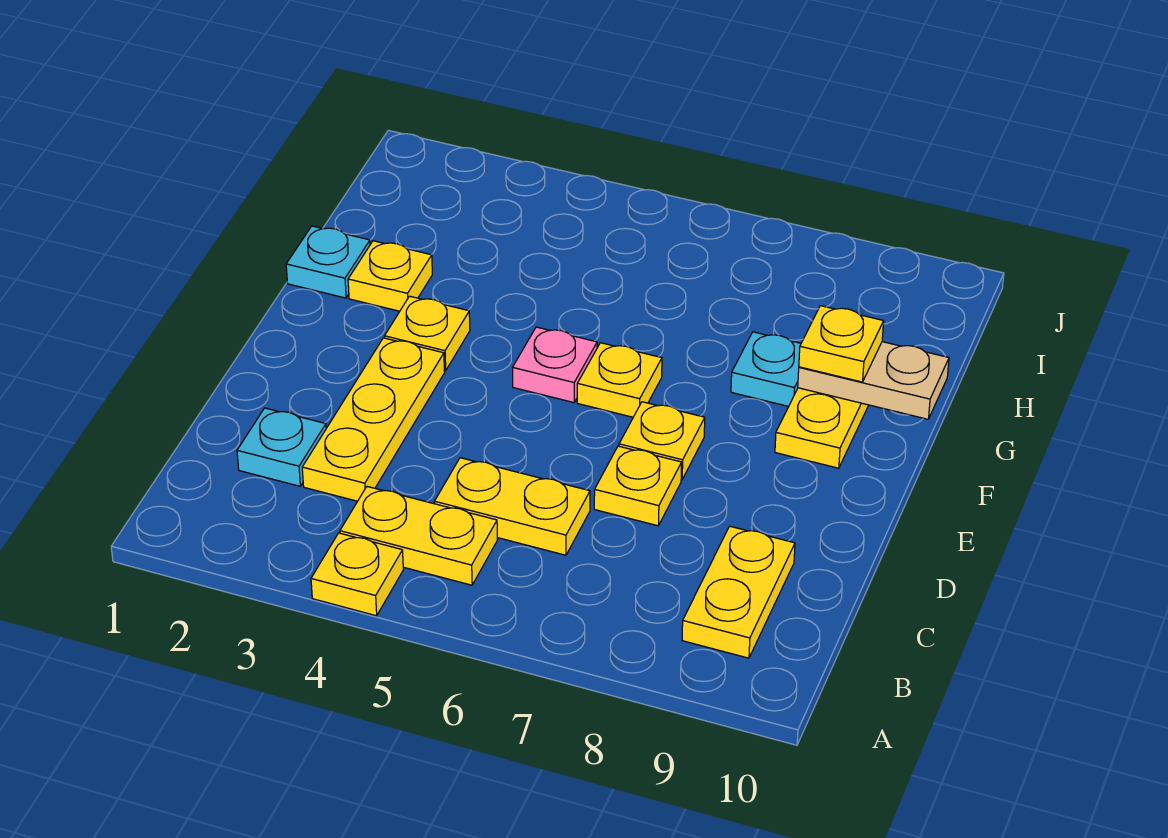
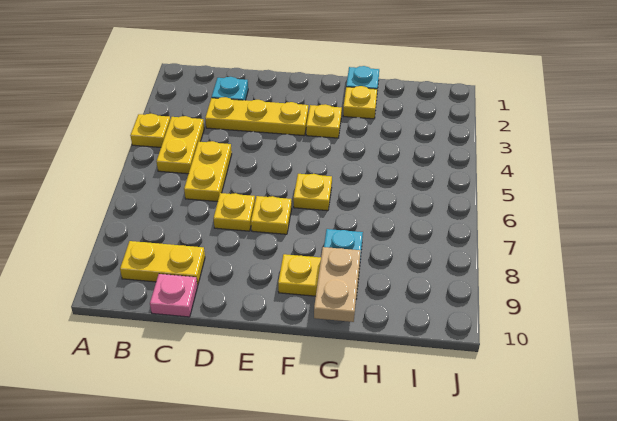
pink 1x1 plate [513,327,597,403] -> pink 1x1 plate moved to [150,274,197,317]
yellow 1x1 plate [799,306,884,382] -> none

